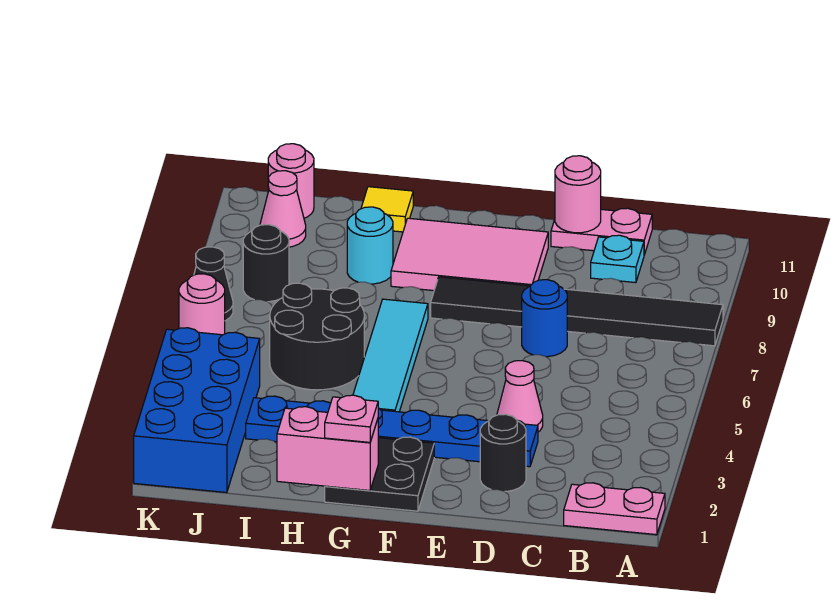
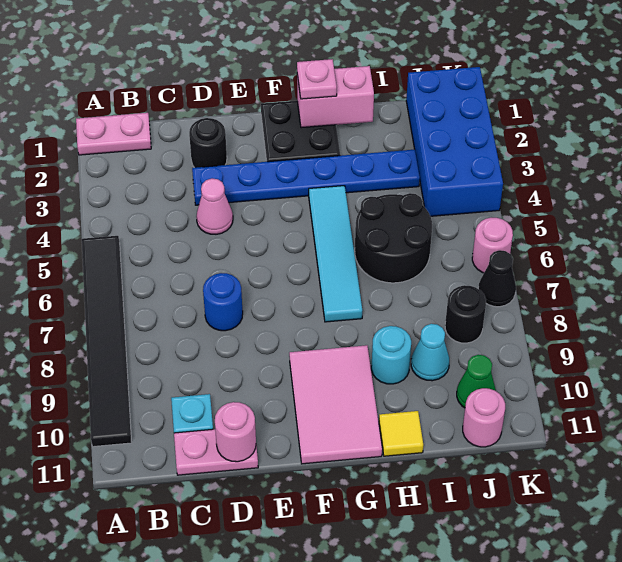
black 1x6 tile [431,277,723,346] -> black 1x6 tile turned to [82,236,132,447]
pink 2x3 tile [391,218,548,291] -> pink 2x3 tile turned to [289,345,382,464]
none -> cyan 1x1 cone [411,324,449,381]
pink 1x1 cone [260,171,306,247] -> green 1x1 cone [457,355,496,408]

